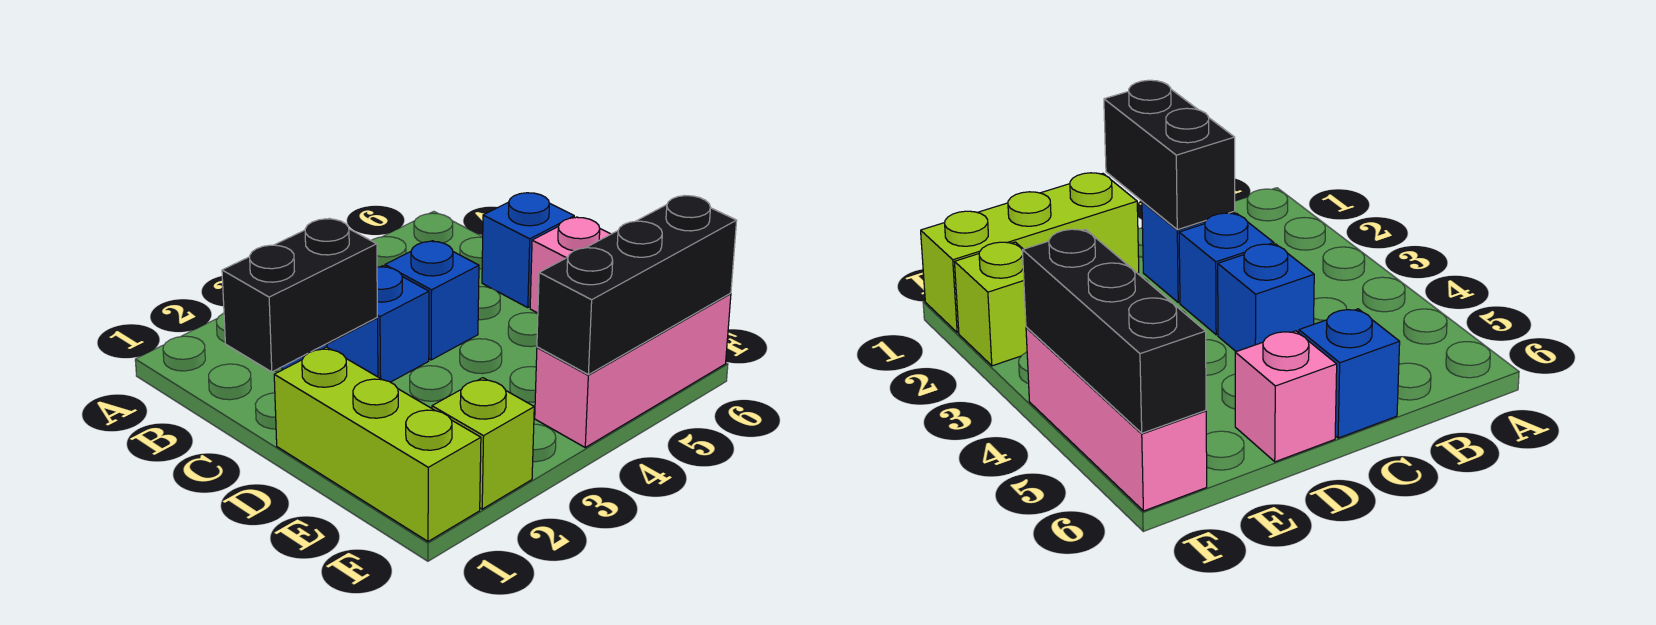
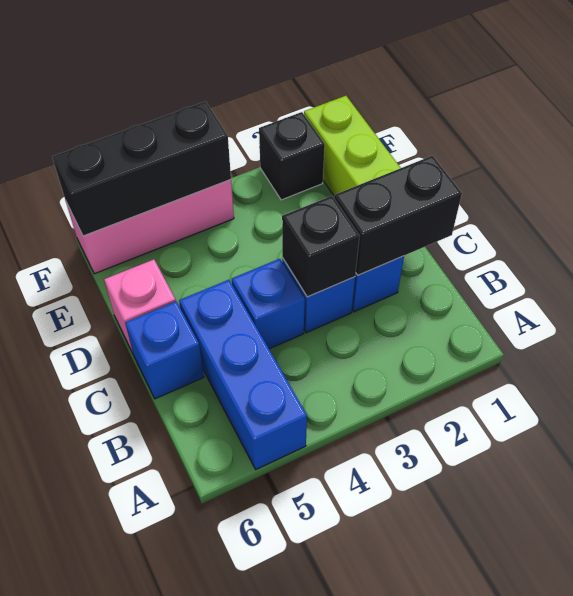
none -> blue 1x3 brick [179,280,307,469]
none -> black 1x1 brick [282,196,360,297]
lime 1x1 brick [432,378,534,509] -> black 1x1 brick [259,112,325,200]

